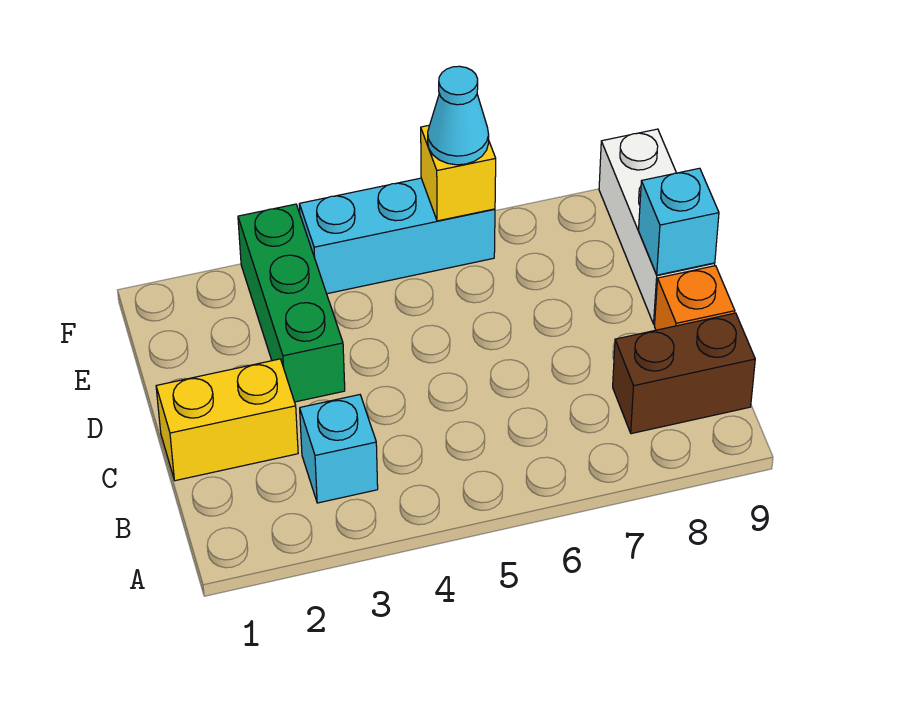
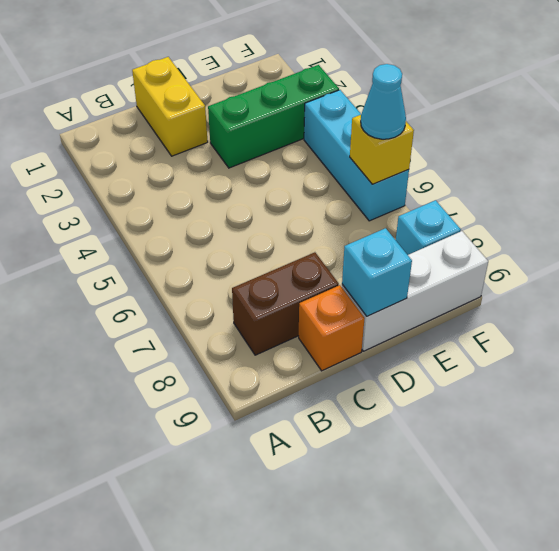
cyan 1x1 brick [300,395,378,503] -> cyan 1x1 brick moved to [396,200,461,255]
brown 1x2 brick [613,313,755,434] -> brown 1x2 brick turned to [232,252,339,355]

